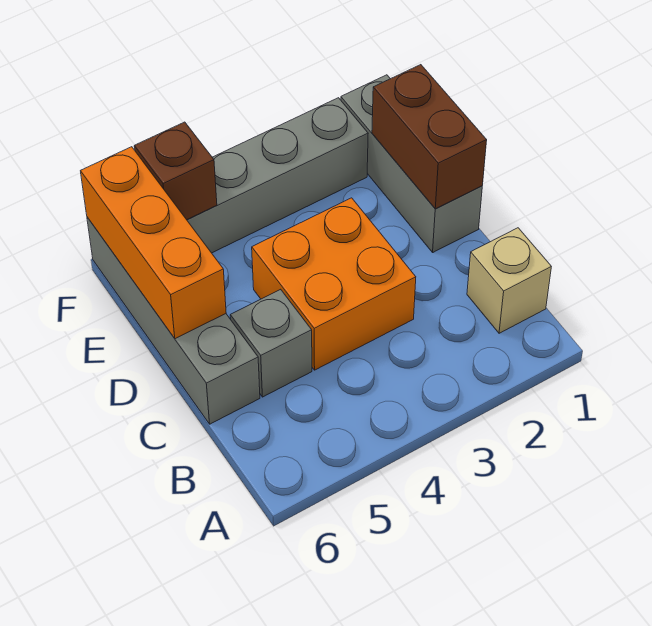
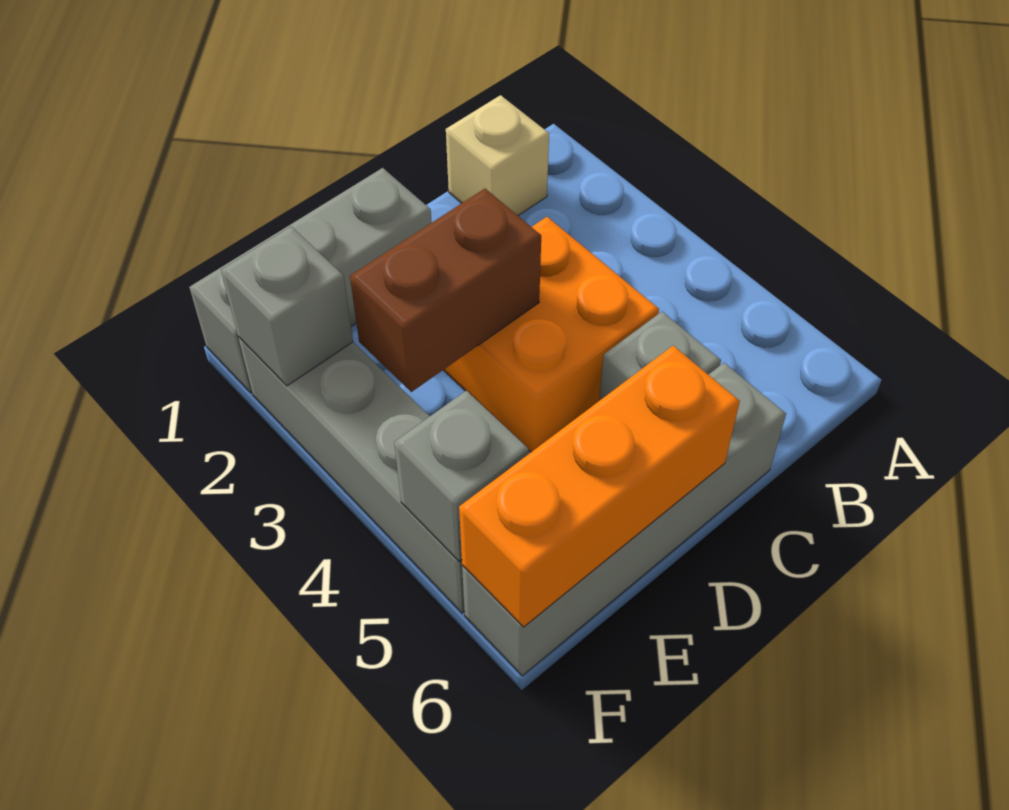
brown 1x2 brick [372,65,487,209] -> brown 1x2 brick moved to [350,189,541,392]
none -> grey 1x1 brick [221,227,353,386]
brown 1x1 brick [134,122,217,220] -> grey 1x1 brick [394,391,529,562]

